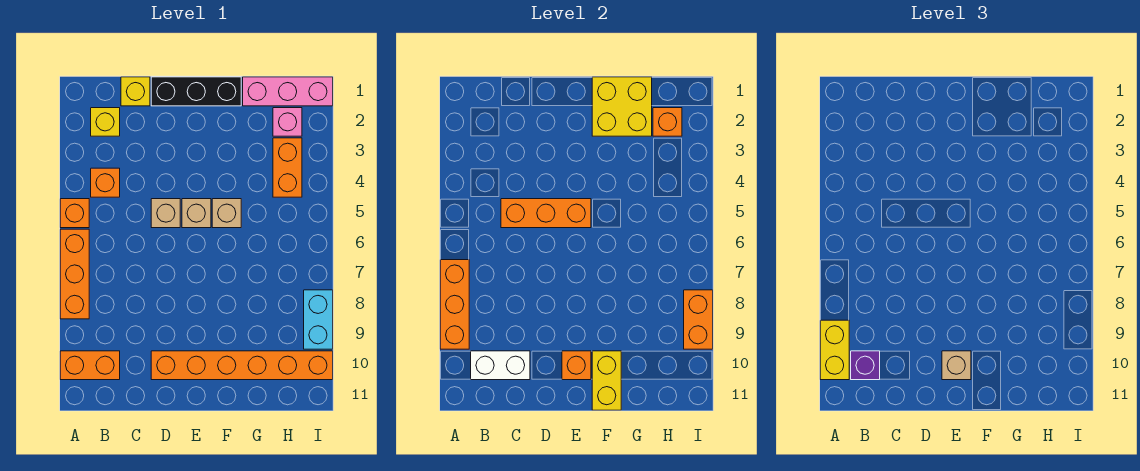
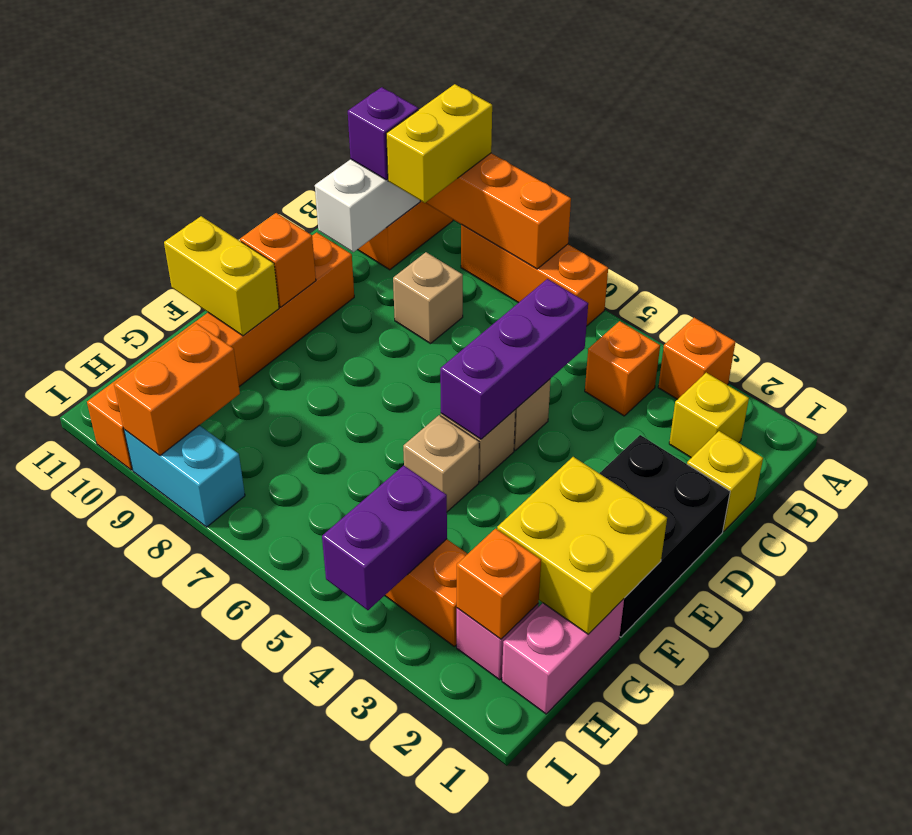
orange 1x1 brick [60,199,89,228] -> orange 1x1 brick moved to [658,318,735,399]
yellow 1x2 brick [820,320,849,380] -> yellow 1x2 brick turned to [386,84,492,203]
orange 1x3 brick [501,199,591,228] -> purple 1x3 brick [440,279,588,439]
black 1x3 brick [151,77,241,106] -> black 2x3 brick [599,435,730,637]
tan 1x1 brick [942,351,971,380] -> tan 1x1 brick moved to [393,252,463,344]
pink 1x3 brick [243,77,333,106] -> pink 1x2 brick [502,599,624,714]
none -> purple 1x2 brick [322,465,447,610]
orange 1x2 brick [684,290,713,349] -> orange 1x2 brick turned to [114,323,240,456]

